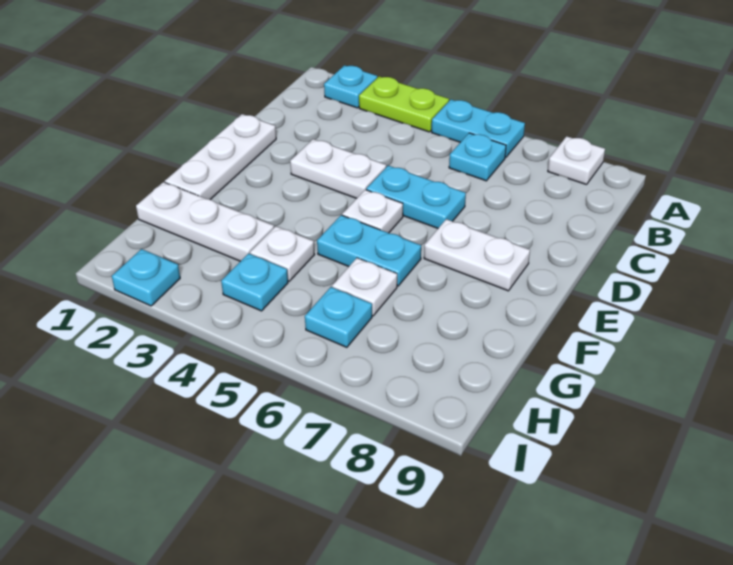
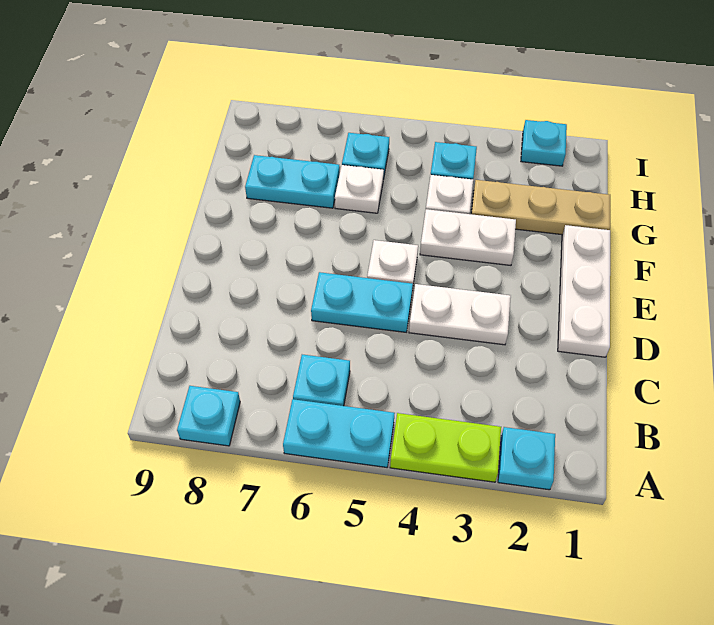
white 1x1 plate [548,136,605,185] -> cyan 1x1 plate [177,386,240,446]
white 1x2 plate [424,219,530,291] -> white 1x2 plate moved to [420,209,516,265]
cyan 1x2 plate [317,215,421,286] -> cyan 1x2 plate moved to [245,155,340,208]
white 1x3 plate [136,182,274,261] -> tan 1x3 plate [471,180,610,235]

